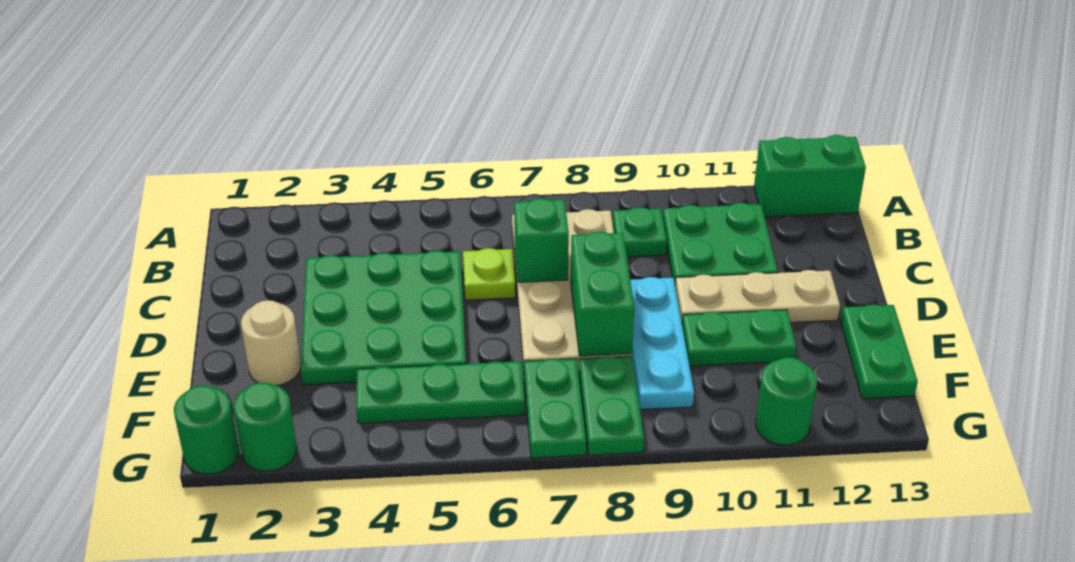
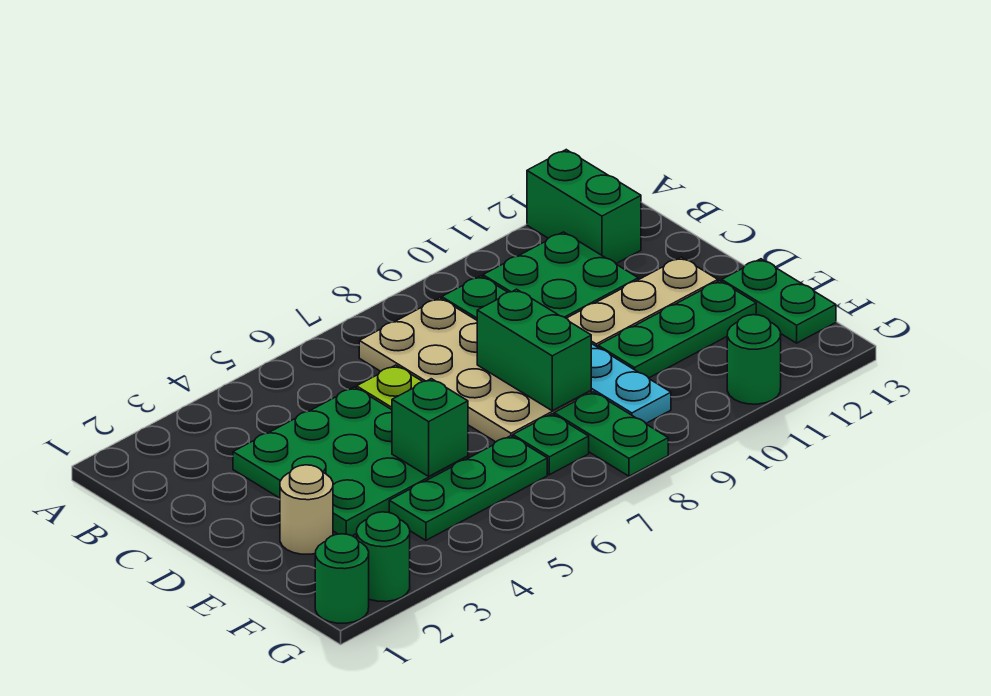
green 1x2 brick [754,135,866,217] -> green 1x2 brick turned to [527,150,641,263]
green 1x1 brick [514,198,569,282] -> green 1x1 brick moved to [392,379,468,476]
green 1x2 plate [682,309,796,366] -> green 1x3 plate [598,281,756,378]
green 1x2 plate [524,359,586,458] -> green 1x1 plate [513,414,589,475]

